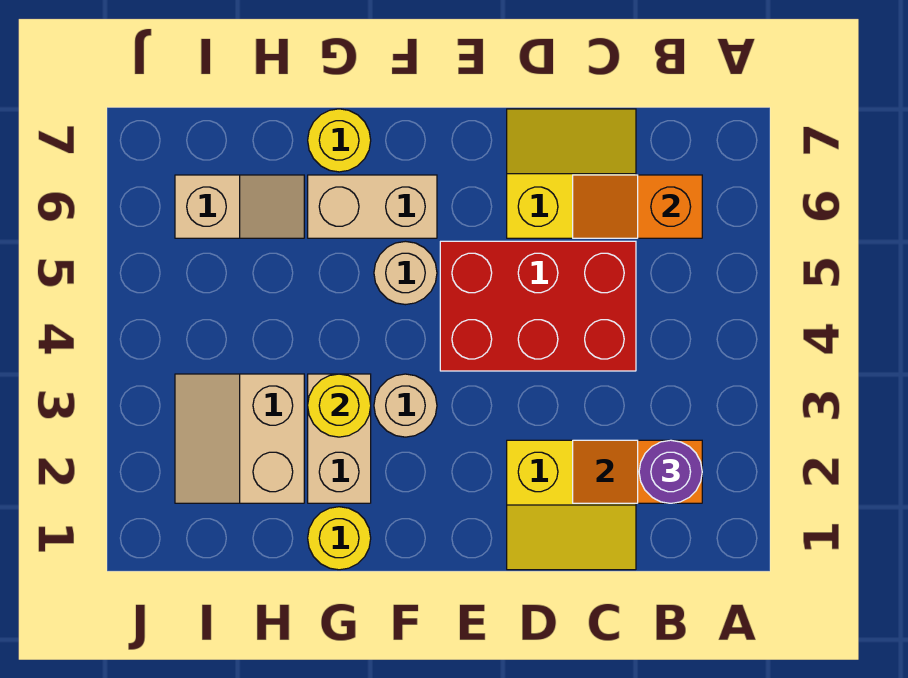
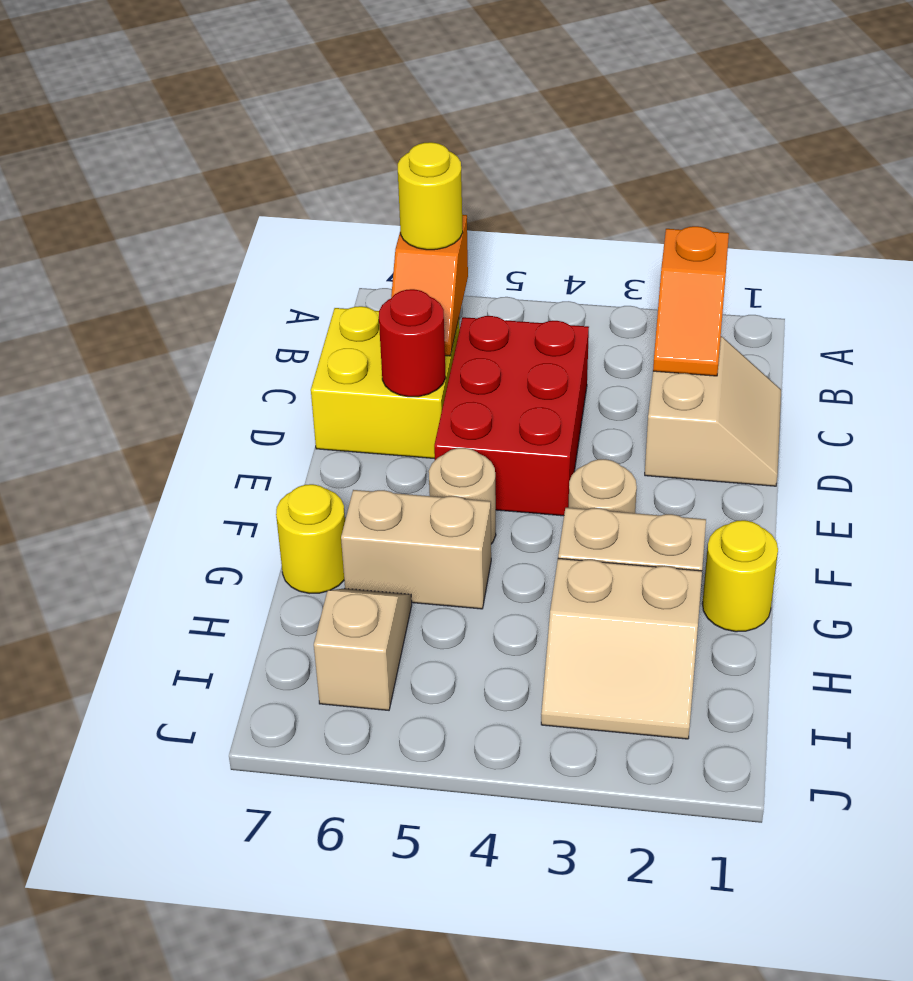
purple 1x1 round brick [639,440,702,503] -> none
yellow 2x2 slope [507,440,636,570] -> tan 2x2 slope [645,336,781,486]
yellow 2x2 slope [507,109,636,238] -> yellow 2x2 brick [311,306,460,459]
none -> red 1x1 round brick [379,289,446,397]
tan 1x2 brick [308,175,437,238] -> tan 1x2 brick turned to [341,490,491,609]
yellow 1x1 round brick [308,374,371,437] -> yellow 1x1 round brick moved to [398,142,463,250]

